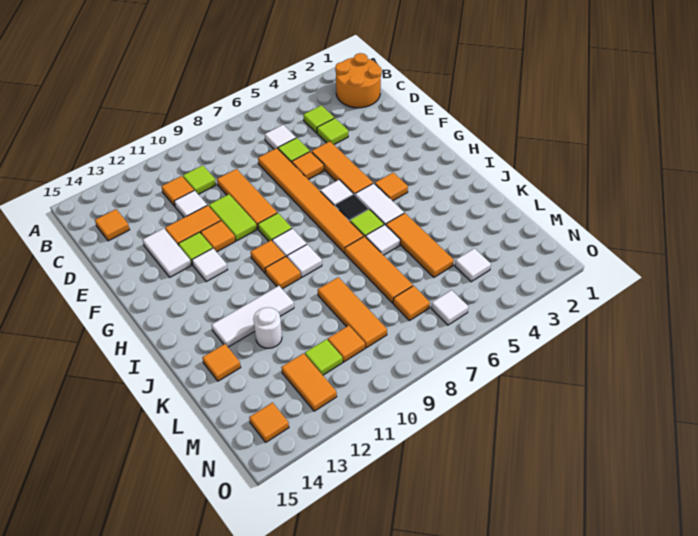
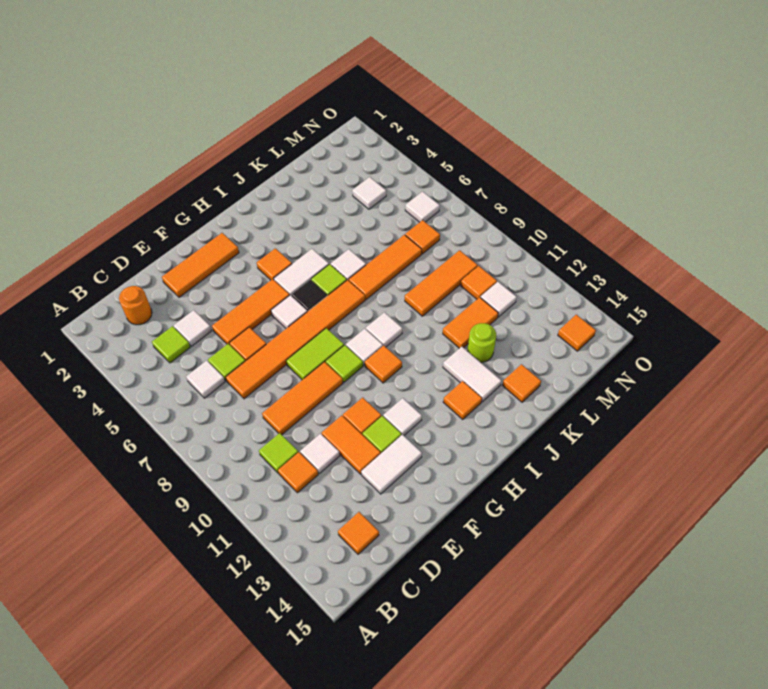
orange 2x2 round brick [335,53,382,108] -> orange 1x1 round brick [119,286,152,325]
lime 1x1 tile [317,118,348,144] -> white 1x1 tile [174,310,211,346]
lime 1x2 tile [209,194,257,241] -> lime 1x2 tile moved to [286,328,344,380]
orange 1x1 tile [265,256,301,289] -> orange 1x1 tile moved to [443,381,482,419]
orange 1x3 tile [386,213,454,277] -> orange 1x3 tile moved to [162,233,239,297]
white 1x3 tile [212,286,294,347] -> white 1x2 tile [443,347,501,402]
white 1x1 round brick [253,307,282,348] -> lime 1x1 round brick [468,323,496,362]
lime 1x1 tile [305,339,343,375] -> white 1x1 tile [480,282,517,317]
orange 1x2 tile [281,353,337,411] -> orange 1x2 tile moved to [443,297,498,348]

